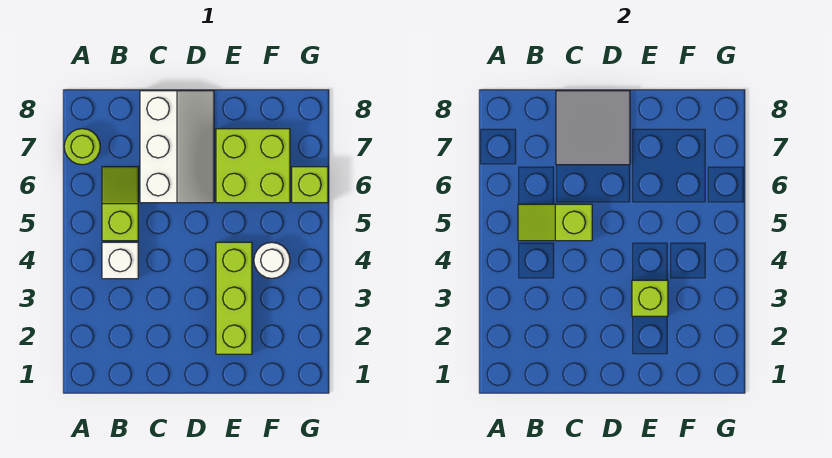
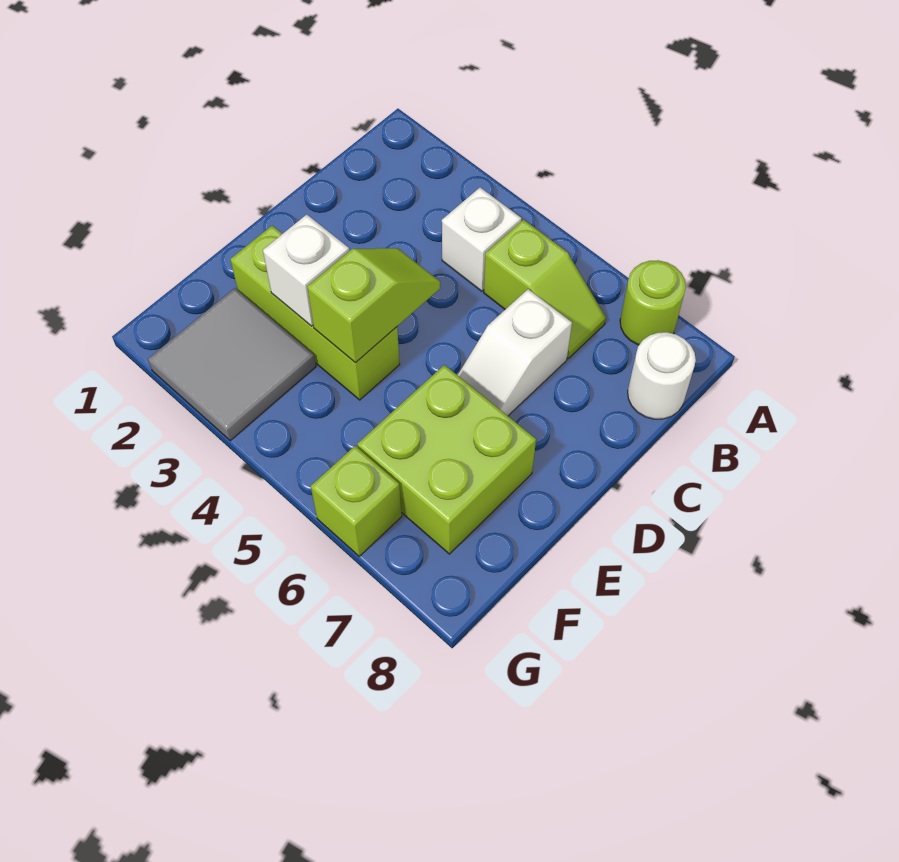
lime 1x2 slope [518,204,592,241] -> lime 1x2 slope moved to [307,248,440,363]
white 2x3 slope [140,91,214,203] -> white 1x2 slope [458,289,572,416]
grey 2x2 tile [556,91,630,165] -> grey 2x2 tile moved to [148,288,316,441]
lime 1x1 brick [632,280,668,316] -> white 1x1 brick [263,214,349,326]
white 1x1 round brick [254,242,290,278] -> white 1x1 round brick moved to [628,332,696,419]

